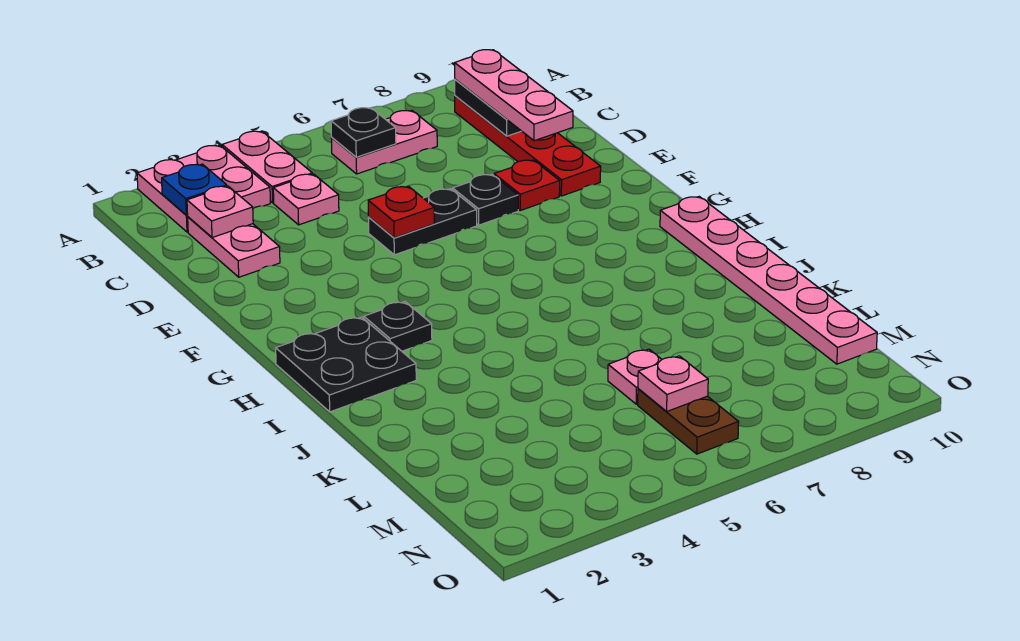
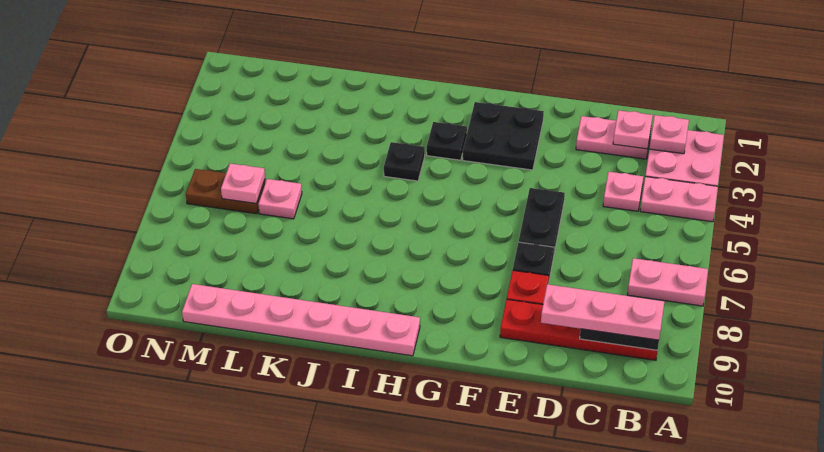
blue 1x1 plate [162,164,227,215] -> pink 1x1 plate [650,115,689,154]
pink 1x2 plate [331,111,437,174] -> pink 1x2 plate turned to [627,258,708,306]
black 1x1 plate [331,108,396,157] -> black 1x1 plate moved to [384,142,425,181]
red 1x1 plate [368,186,434,238] -> none
black 2x2 plate [276,317,416,412] -> black 2x2 plate moved to [463,102,544,170]

